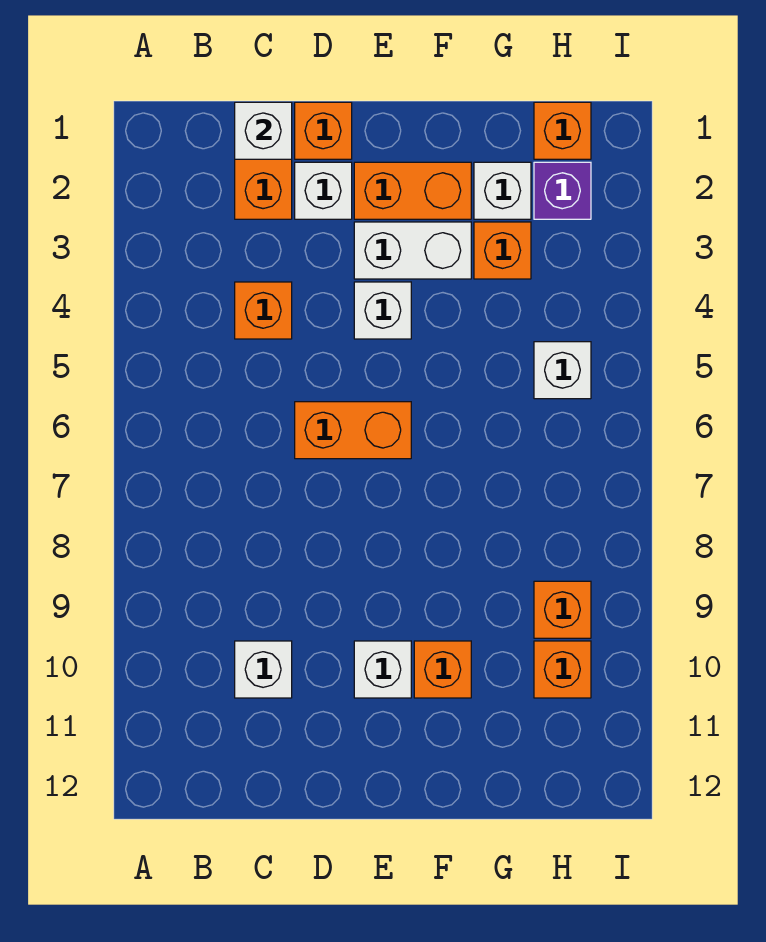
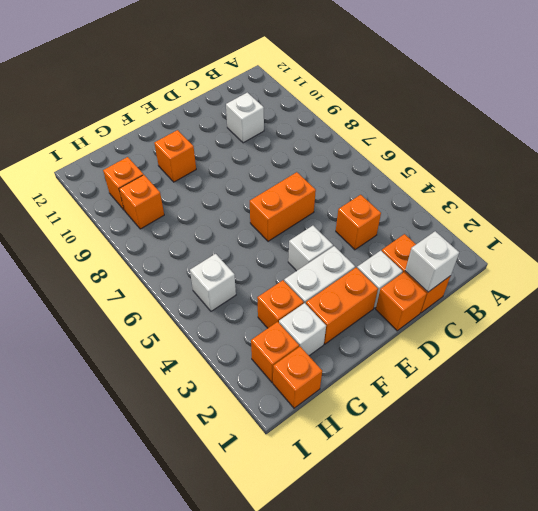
white 1x1 brick [354,641,411,698] -> none
purple 1x1 brick [534,162,591,219] -> orange 1x1 brick [251,322,299,382]

